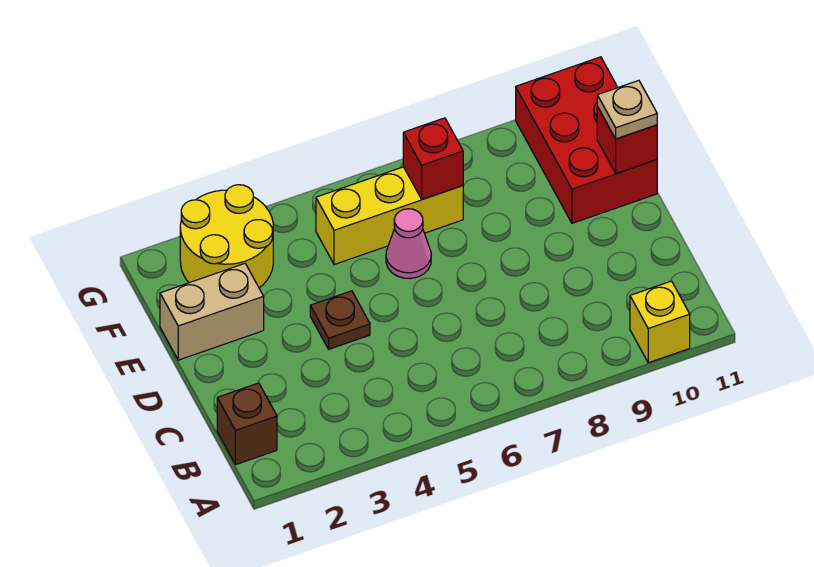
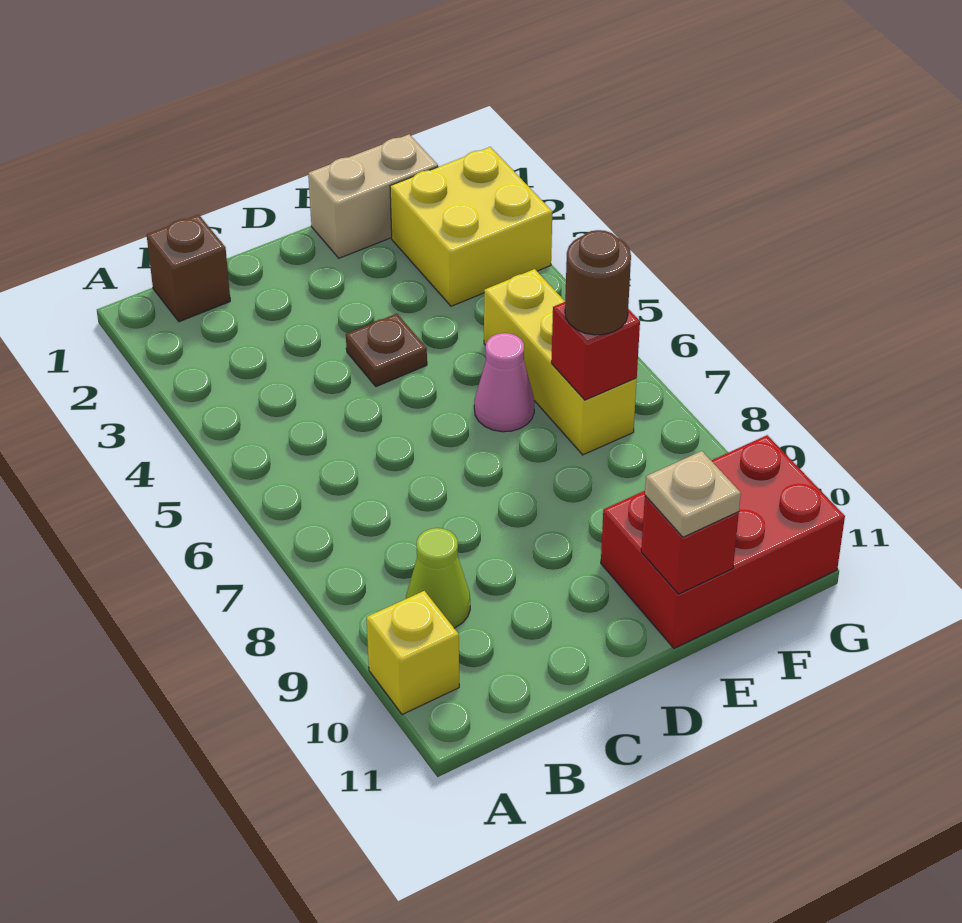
none -> lime 1x1 cone [406,528,470,628]
tan 1x2 brick [160,264,264,360] -> tan 1x2 brick turned to [308,134,438,258]
yellow 2x2 round brick [180,185,273,288] -> yellow 2x2 brick [390,147,552,306]
none -> brown 1x1 round brick [565,230,631,335]

